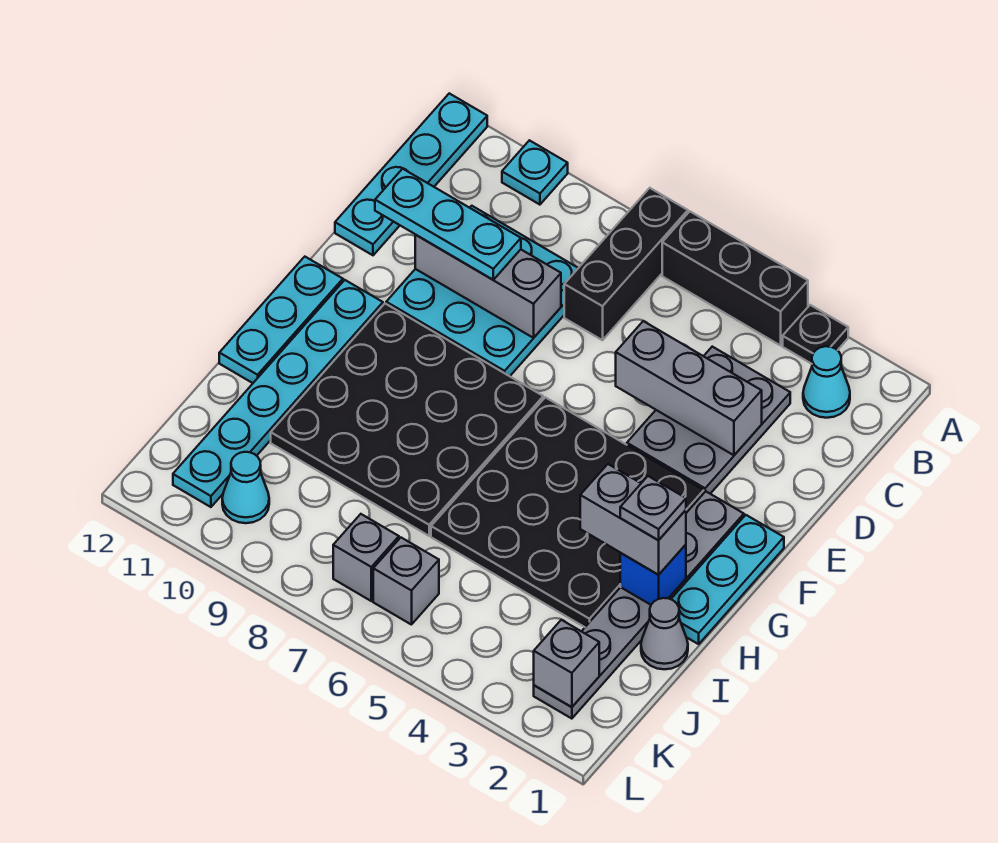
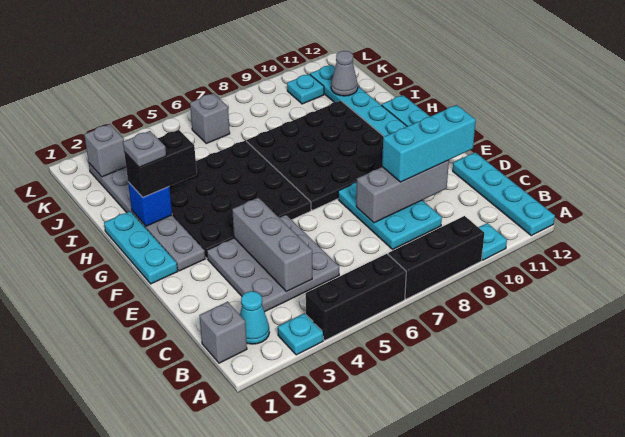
black 1x1 plate [783,305,848,364] -> cyan 1x1 plate [278,313,323,355]
black 1x3 brick [564,188,688,340] -> black 1x3 brick turned to [388,216,484,299]
grey 2x3 plate [627,347,790,494] -> grey 3x3 plate [207,215,339,312]
cyan 3x3 plate [386,206,578,376] -> cyan 2x3 plate [338,183,442,249]
grey 1x3 brick [616,321,762,455] -> grey 1x3 brick turned to [232,198,312,292]
cyan 1x3 plate [375,169,521,280] -> cyan 1x3 brick [382,105,476,182]
grey 1x2 brick [580,464,686,575] -> black 1x2 brick [124,130,197,197]
grey 1x1 cone [641,598,688,669] -> grey 1x1 cone moved to [331,51,358,96]
grey 1x1 brick [333,514,399,601] -> grey 1x1 brick moved to [199,302,247,363]
cyan 1x1 cone [222,452,269,523] -> cyan 1x1 plate [287,74,324,104]

